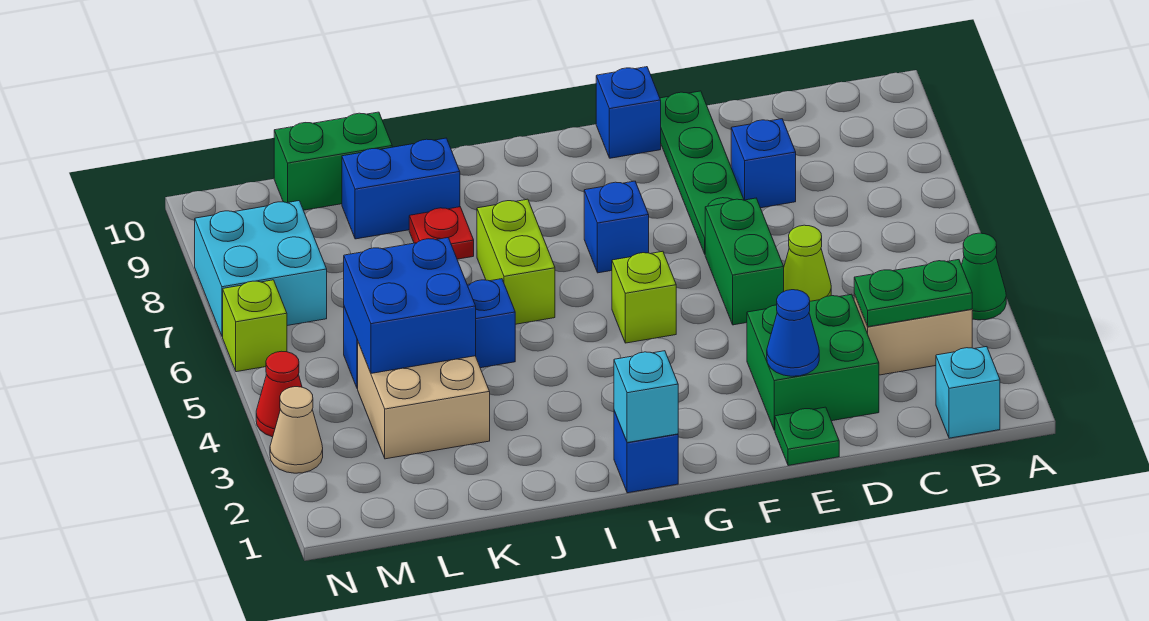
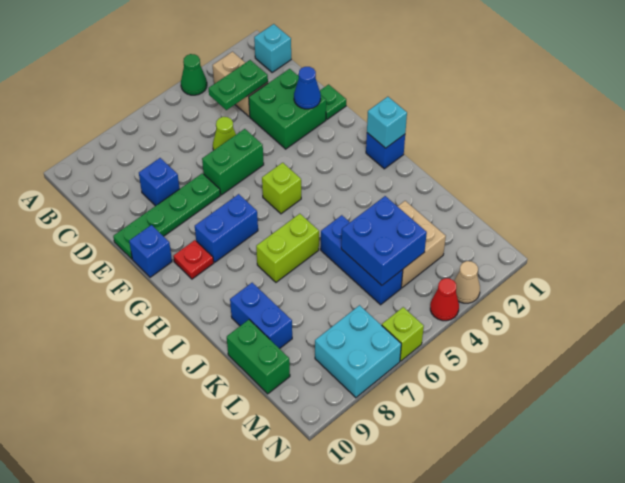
green 1x2 plate [854,260,972,327] -> green 1x2 plate turned to [209,60,268,110]
blue 1x1 brick [584,181,649,273] -> blue 1x2 brick [195,194,258,262]
red 1x1 plate [409,207,474,259] -> red 1x1 plate moved to [173,240,214,279]

